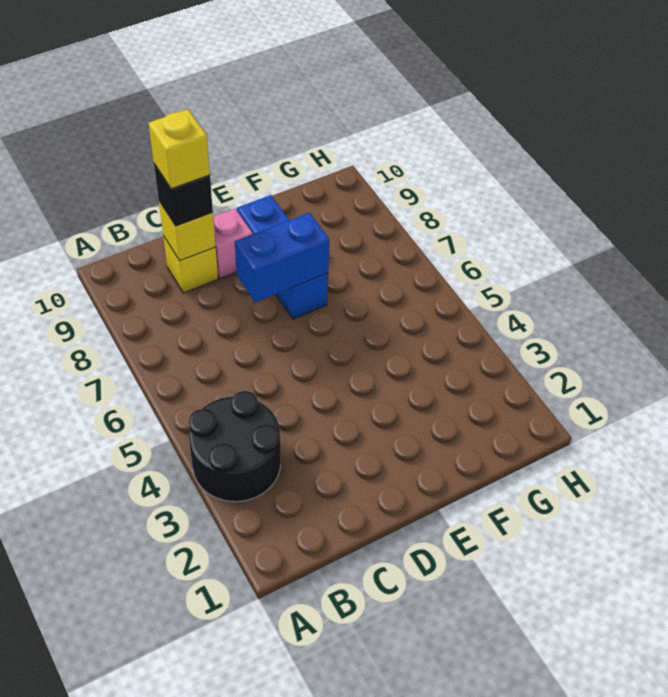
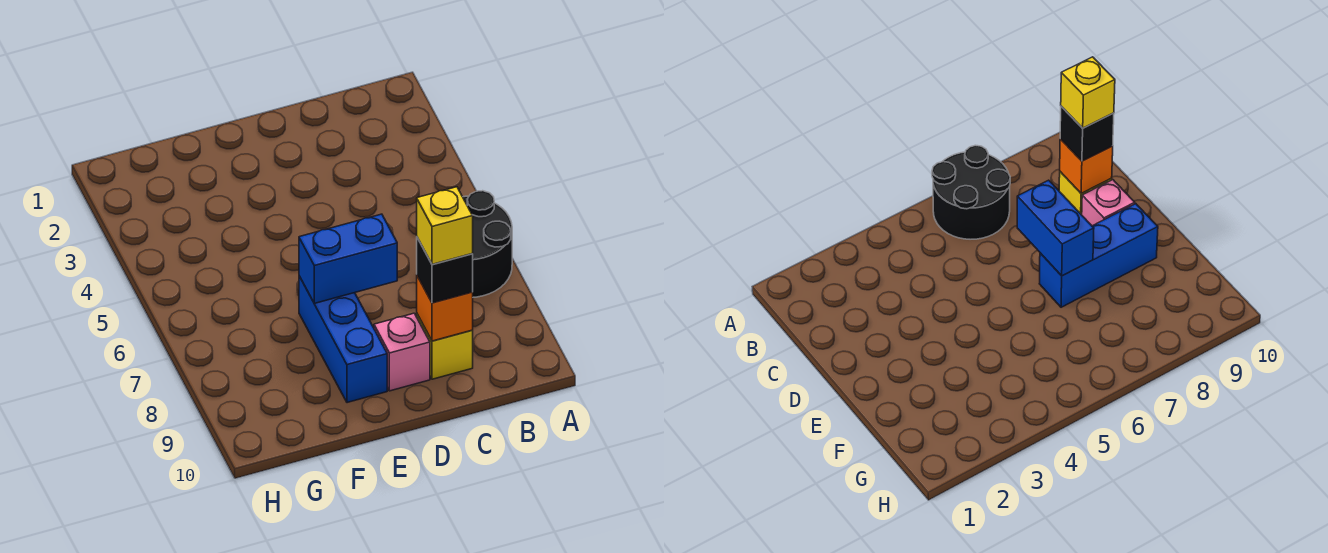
black 2x2 round brick [189,391,281,502] -> black 2x2 round brick moved to [463,191,512,297]
yellow 1x1 brick [159,202,216,261] -> orange 1x1 brick [417,276,473,341]

